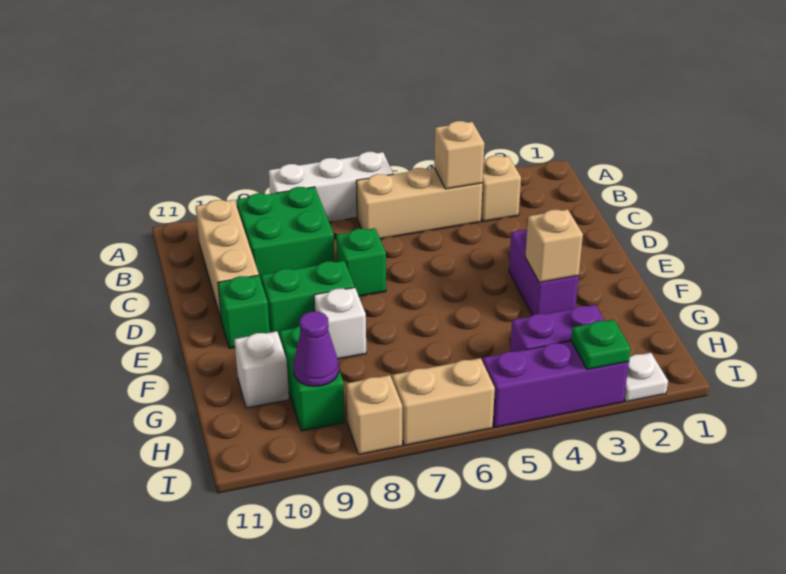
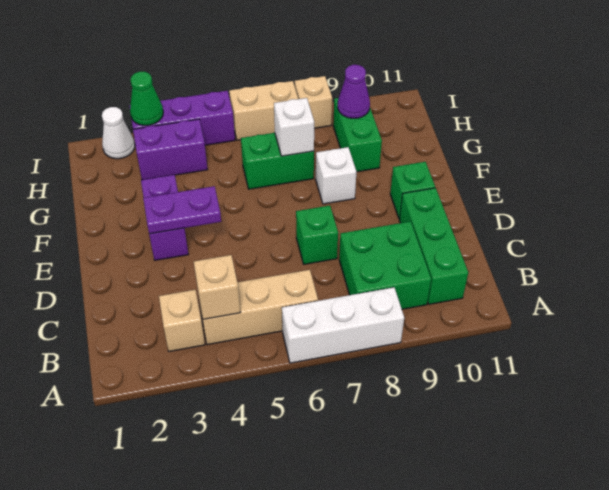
tan 1x3 brick [196,200,259,318] -> green 1x3 brick [399,188,468,304]
none -> purple 1x2 plate [143,186,221,234]
green 1x2 brick [261,261,355,338] -> green 1x2 brick moved to [241,133,314,189]
tan 1x1 brick [525,209,583,282] -> none
white 1x1 brick [234,331,289,408] -> white 1x1 brick moved to [274,98,314,156]
white 1x1 plate [624,353,668,402] -> white 1x1 cone [102,107,135,159]
green 1x1 plate [571,320,631,369] -> green 1x1 cone [130,72,163,125]

